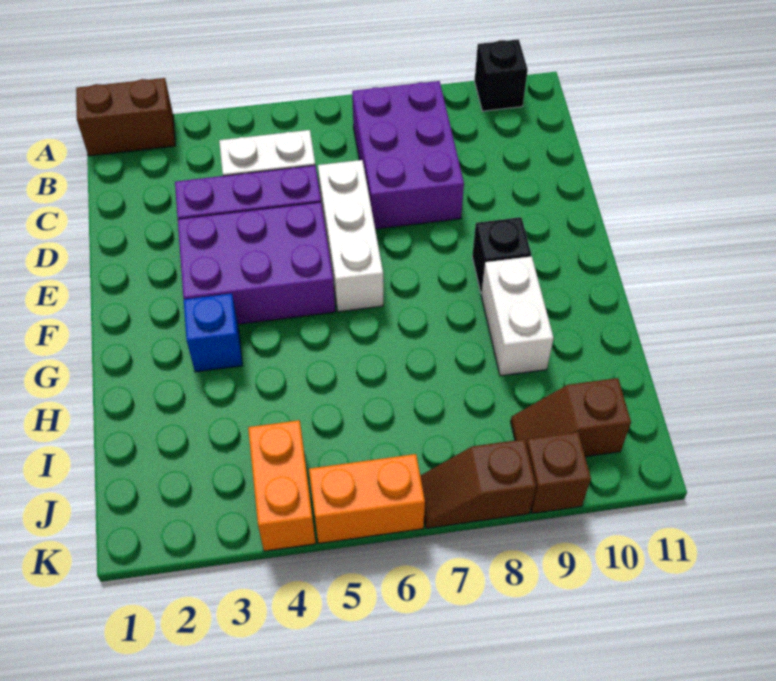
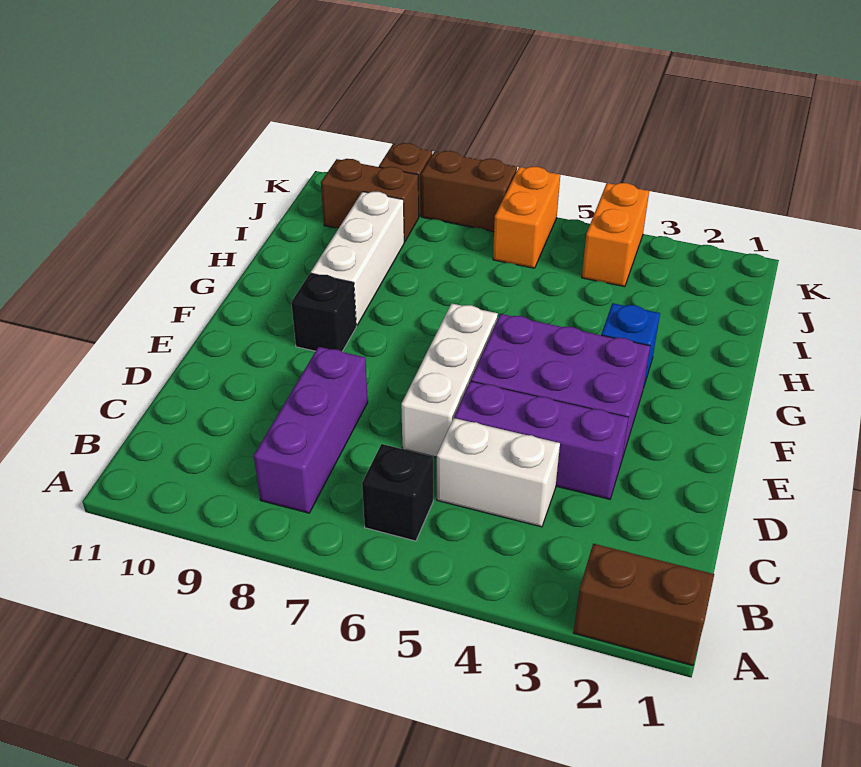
black 1x1 brick [474,39,528,111] -> black 1x1 brick moved to [362,444,433,541]
purple 2x3 brick [352,81,464,229] -> purple 1x3 brick [254,347,368,513]
white 1x2 brick [481,256,554,376] -> white 1x3 brick [311,192,404,326]
brown 1x2 slope [511,378,631,457] -> brown 1x2 brick [321,159,419,242]
orange 1x2 brick [309,454,425,543] -> orange 1x2 brick turned to [493,167,560,268]
brown 1x2 slope [420,439,536,528] -> brown 1x2 brick [421,151,517,232]

